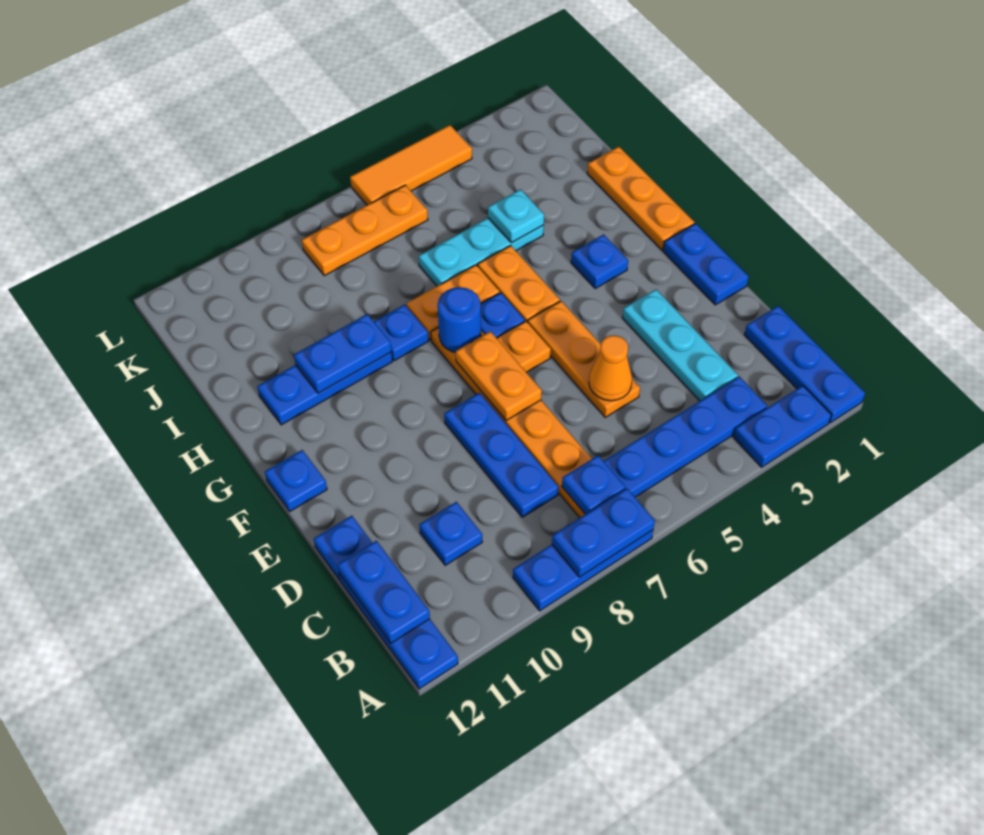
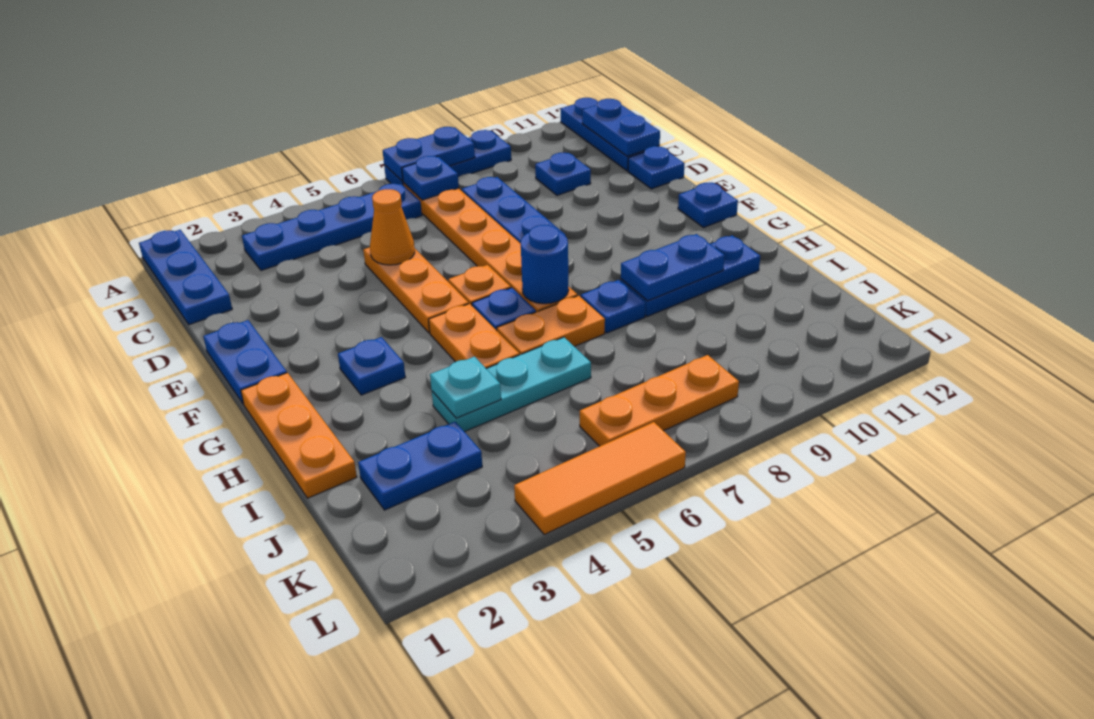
blue 1x2 plate [733,386,831,467] -> blue 1x2 plate moved to [358,422,482,510]
cyan 1x3 plate [623,290,738,401] -> none
orange 1x2 plate [456,331,542,420] -> none

